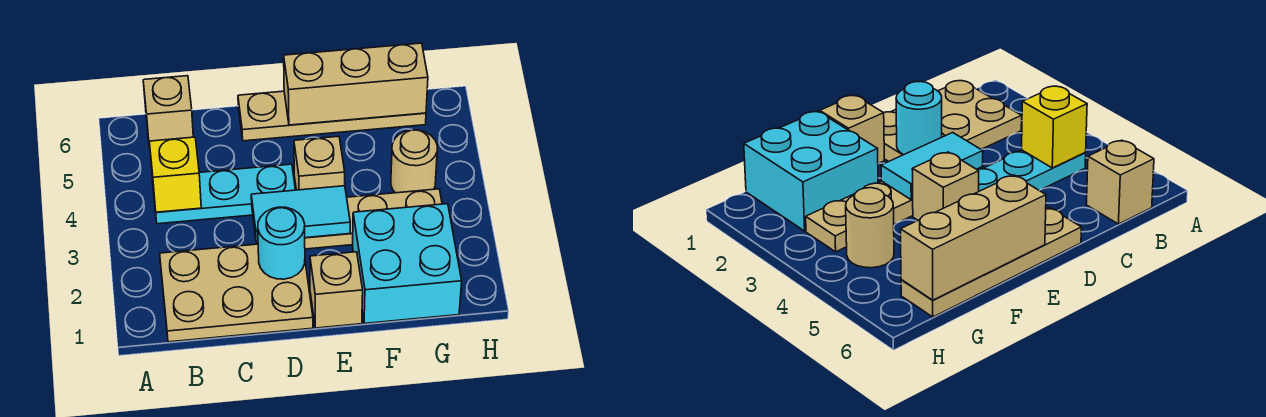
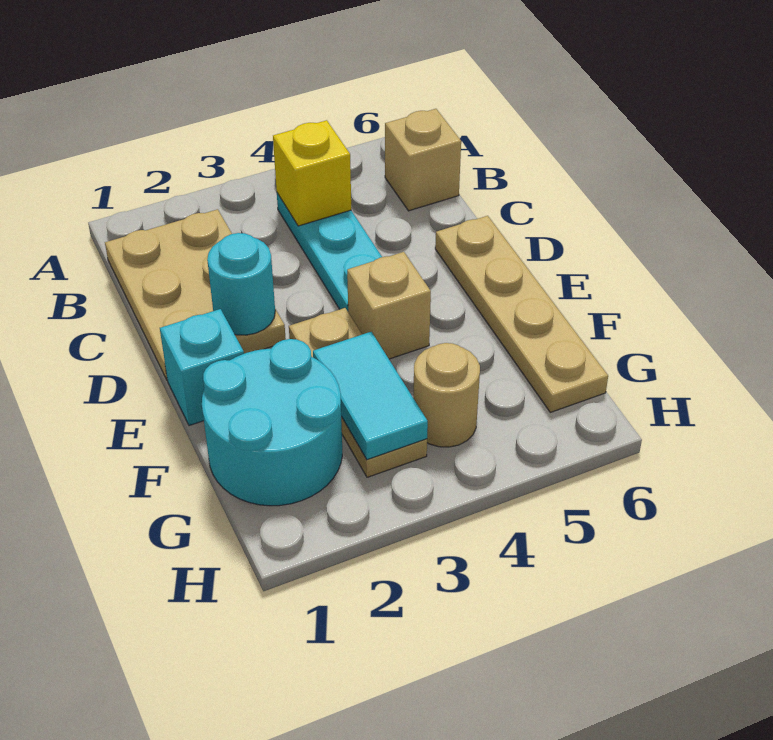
cyan 1x2 tile [251,186,350,242] -> cyan 1x2 tile moved to [313,332,428,460]
tan 1x1 brick [310,252,363,328] -> cyan 1x1 brick [160,309,244,425]
tan 1x3 brick [284,43,428,125] -> none
cyan 2x2 brick [353,204,462,324] -> cyan 2x2 round brick [202,339,342,506]

